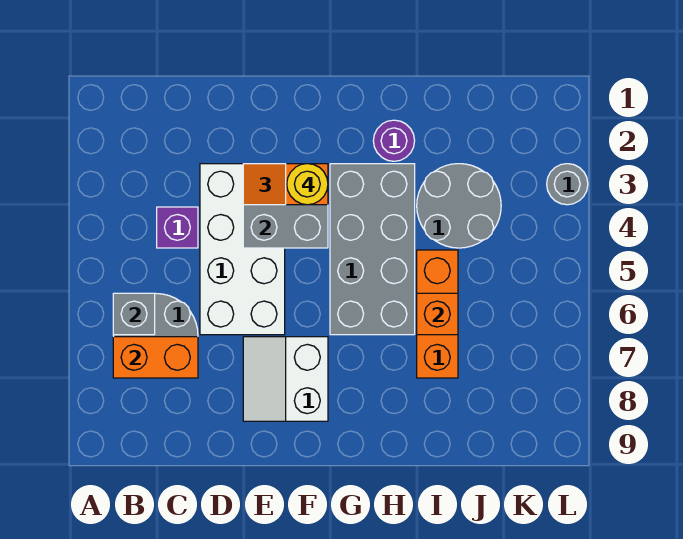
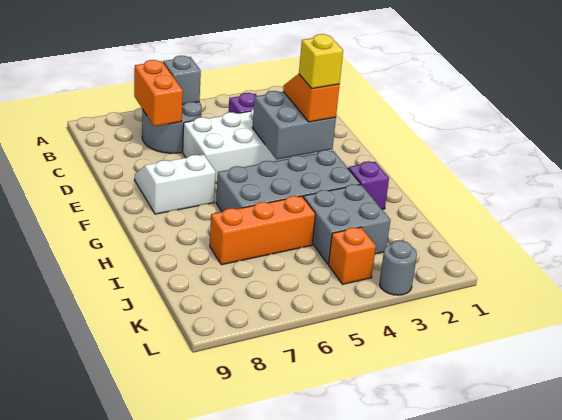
yellow 1x1 round brick [287,164,328,205] -> yellow 1x1 brick [299,34,343,89]
purple 1x1 round brick [373,120,415,161] -> purple 1x1 brick [348,161,389,209]
grey 2x2 round brick [417,164,501,248] -> grey 2x2 brick [303,184,390,264]
orange 1x1 brick [417,293,458,335] -> orange 1x1 brick moved to [329,227,376,284]

